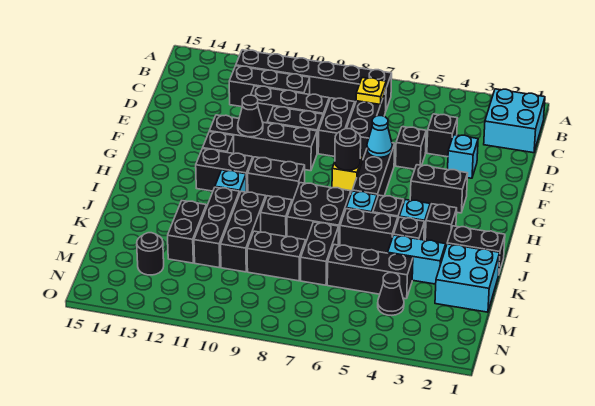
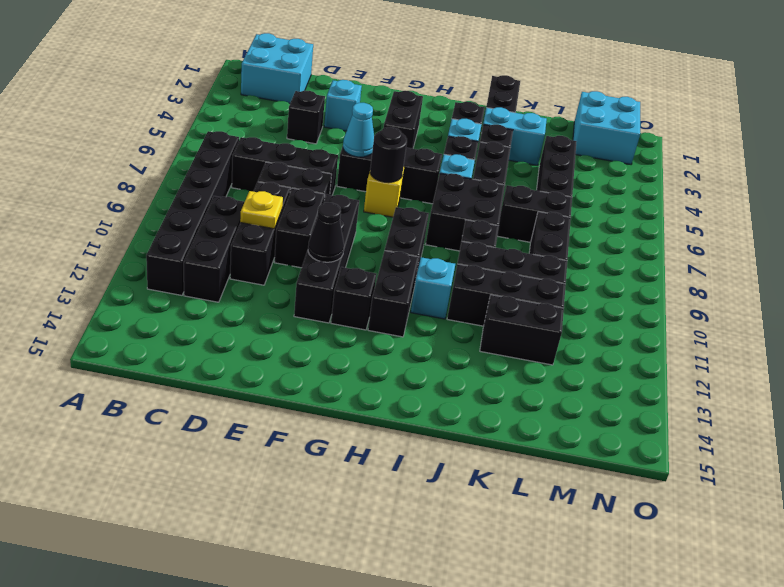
yellow 1x1 plate [356,78,386,105] -> yellow 1x1 plate moved to [240,191,283,229]
black 1x1 brick [396,127,426,169] -> none
cyan 2x2 brick [435,244,500,312] -> cyan 2x2 brick moved to [573,91,640,164]
cyan 1x2 brick [388,235,446,284] -> cyan 1x2 brick turned to [483,107,547,165]
black 1x1 cone [378,273,404,315] -> none
black 1x1 round brick [137,233,164,275] -> none

